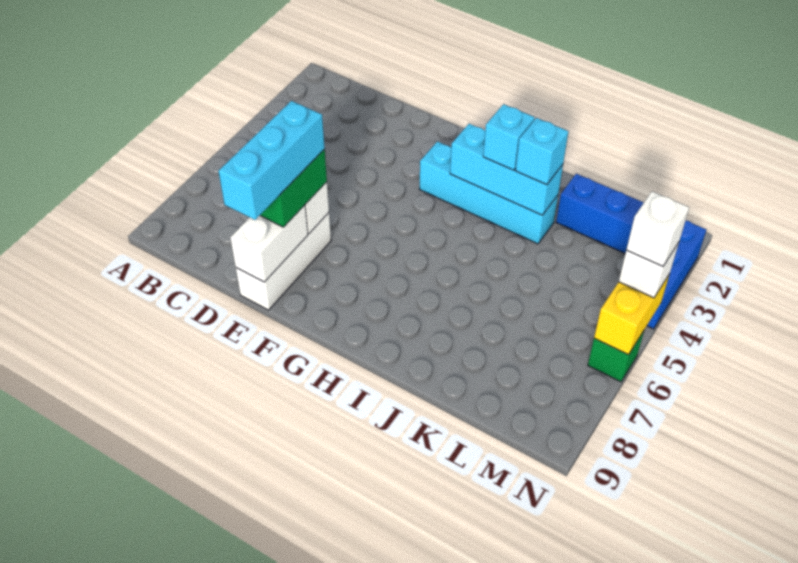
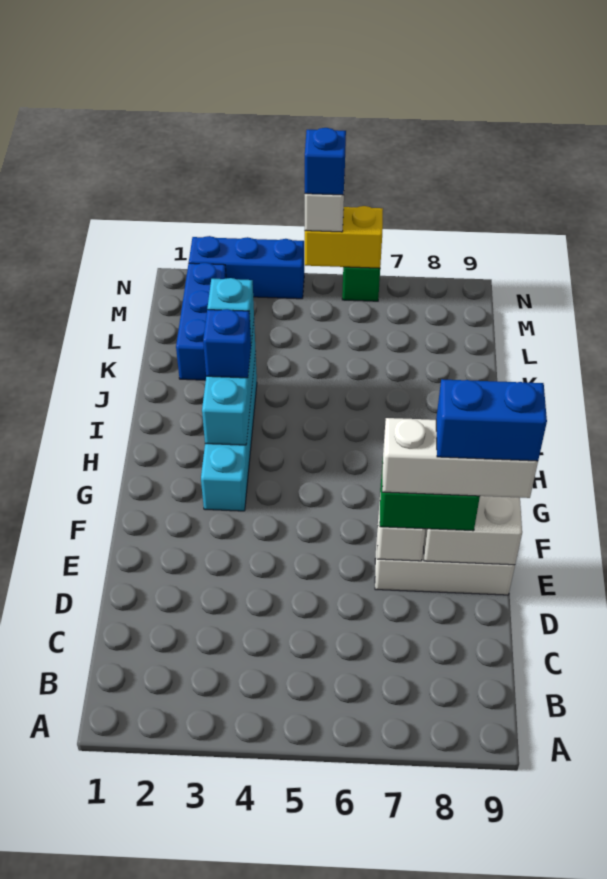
cyan 1x3 brick [218,101,325,220] -> white 1x3 brick [382,418,538,498]
none -> blue 1x2 brick [436,379,547,461]
cyan 1x1 brick [483,104,535,170] -> blue 1x1 brick [203,309,251,378]
white 1x1 brick [626,191,689,266] -> blue 1x1 brick [305,128,346,195]

